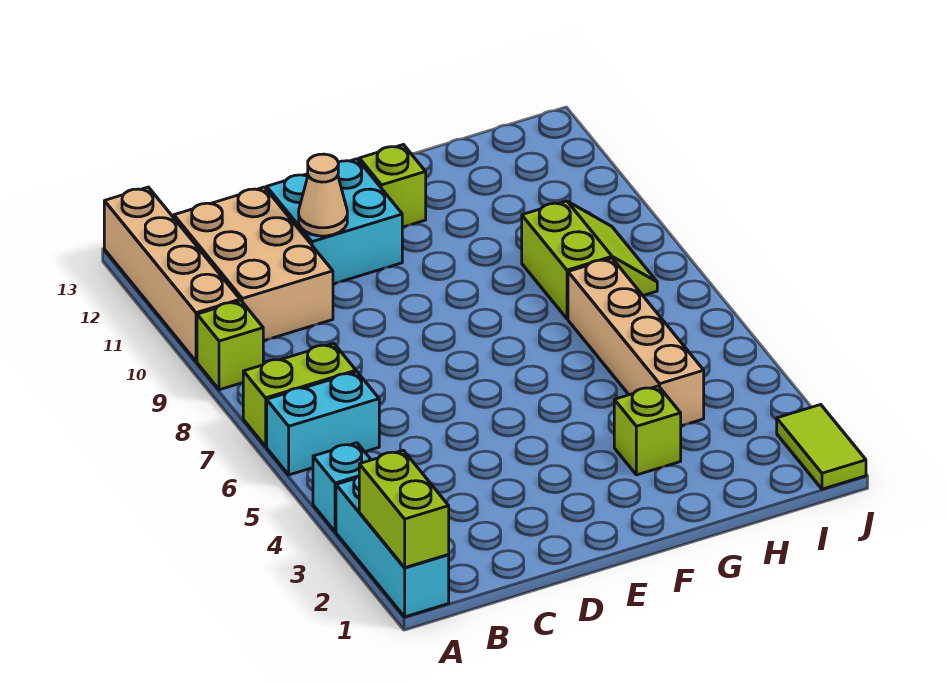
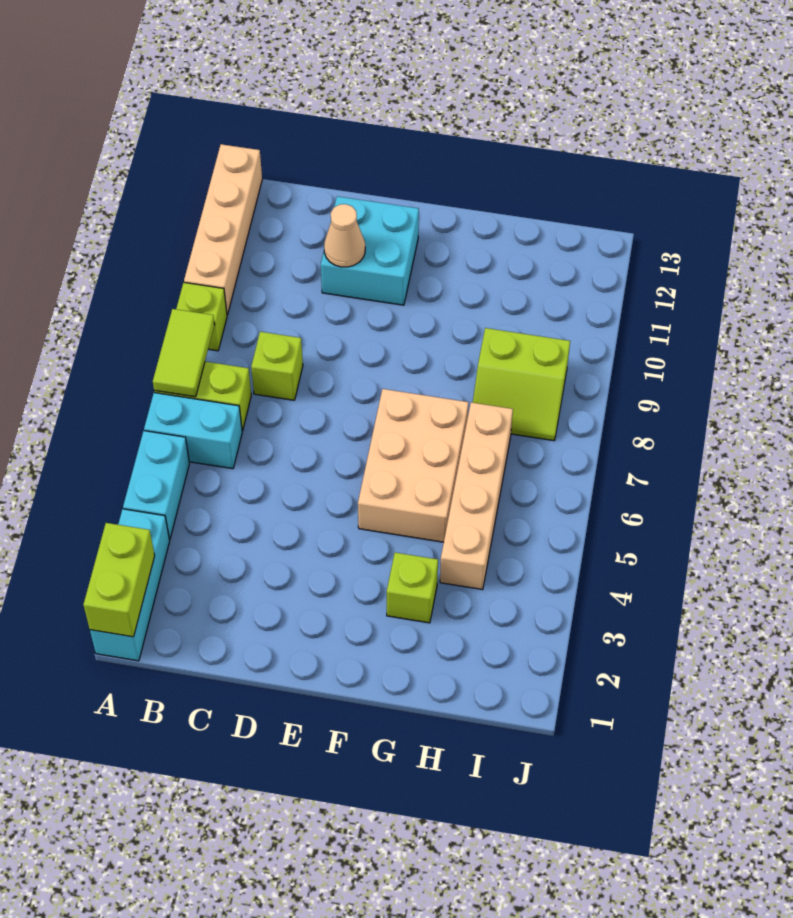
cyan 1x1 brick [313,443,371,532] -> cyan 1x2 brick [123,431,189,539]
tan 2x3 brick [174,187,333,341] -> tan 2x3 brick moved to [358,389,469,542]
lime 1x1 brick [359,145,426,227] -> lime 1x1 brick moved to [251,332,303,400]
lime 2x2 slope [522,201,657,319] -> lime 2x2 slope turned to [473,328,570,441]
lime 1x2 tile [777,405,866,489] -> lime 1x2 tile moved to [153,309,215,397]

